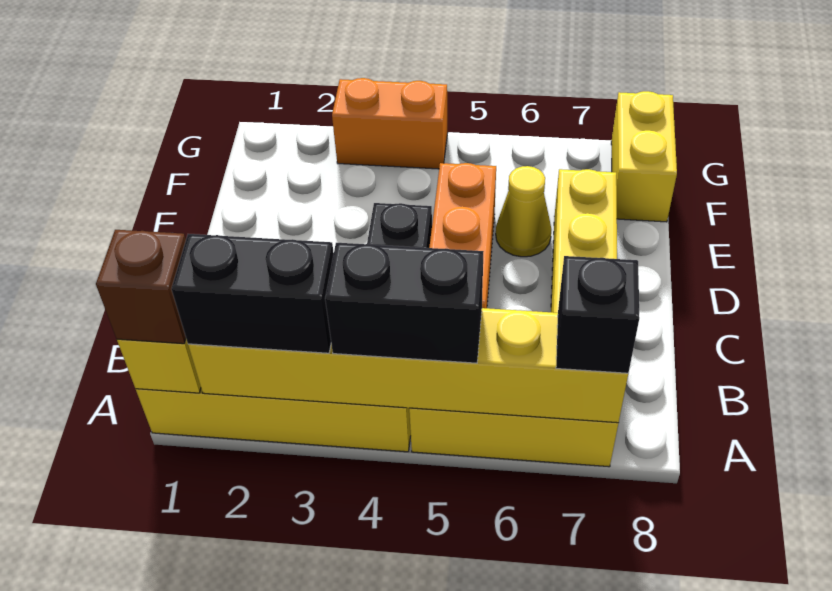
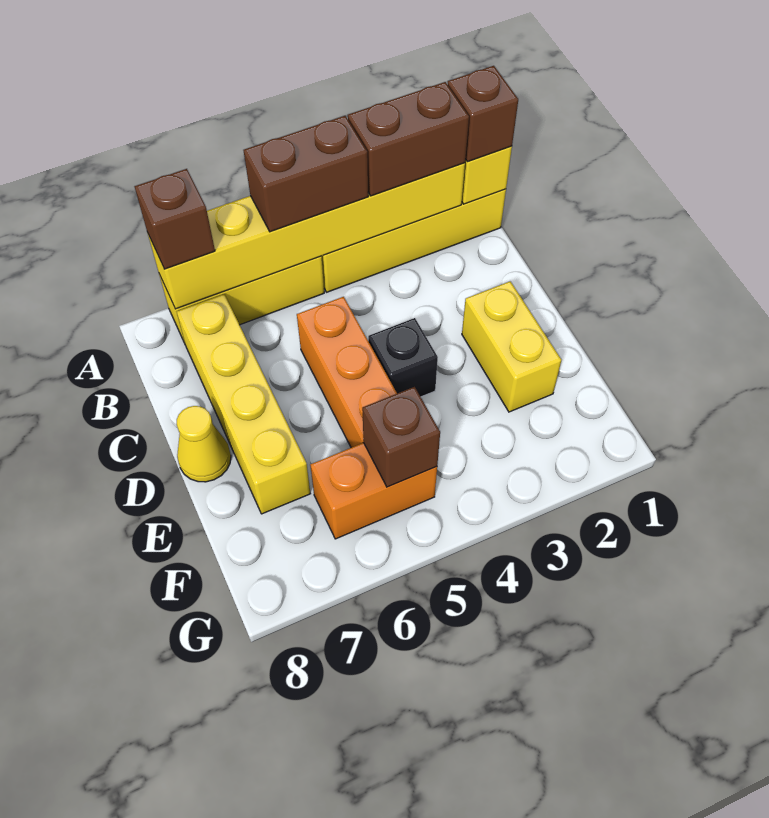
black 1x2 brick [171,234,334,353] -> brown 1x2 brick [348,82,469,196]
black 1x2 brick [325,243,484,363] -> brown 1x2 brick [244,116,368,232]
black 1x1 brick [556,256,639,373] -> brown 1x1 brick [134,169,215,269]
yellow 1x1 cone [496,166,551,257] -> yellow 1x1 cone moved to [177,406,231,482]
none -> brown 1x1 brick [362,387,440,487]
yellow 1x2 brick [611,91,677,222] -> yellow 1x2 brick moved to [462,281,561,412]
orange 1x2 brick [332,78,448,169] -> orange 1x2 brick moved to [310,443,437,539]

